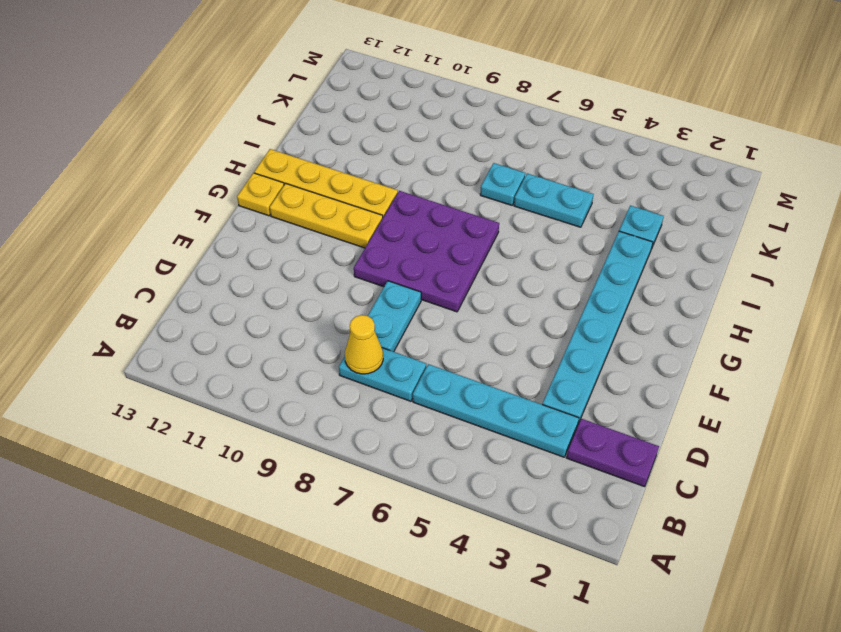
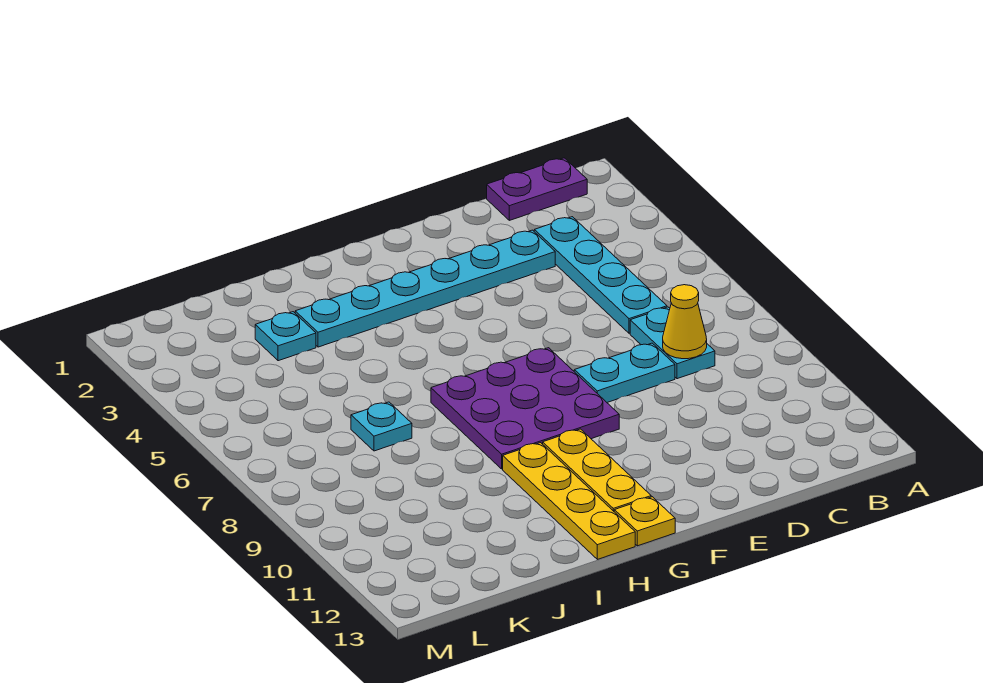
purple 1x2 plate [566,419,659,487] -> purple 1x2 plate turned to [487,158,587,220]
cyan 1x2 plate [514,173,594,227] -> none

